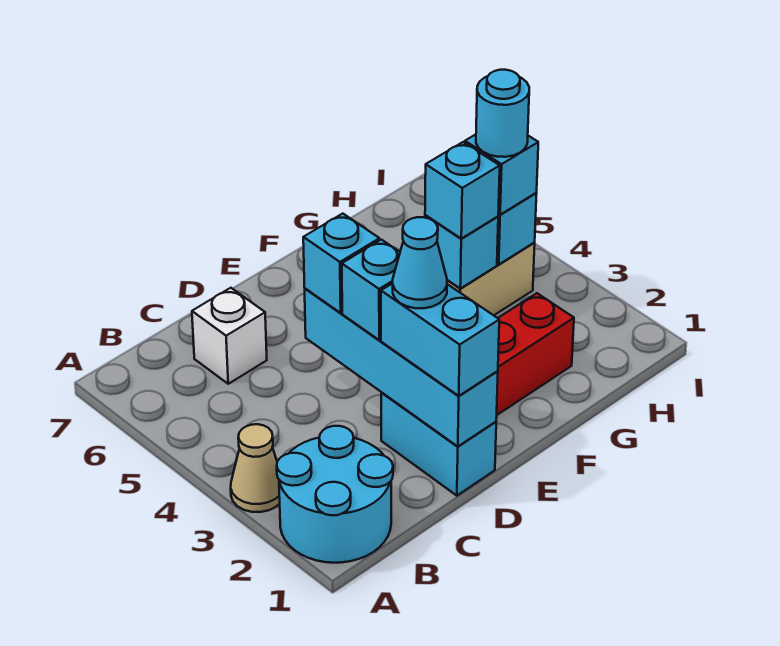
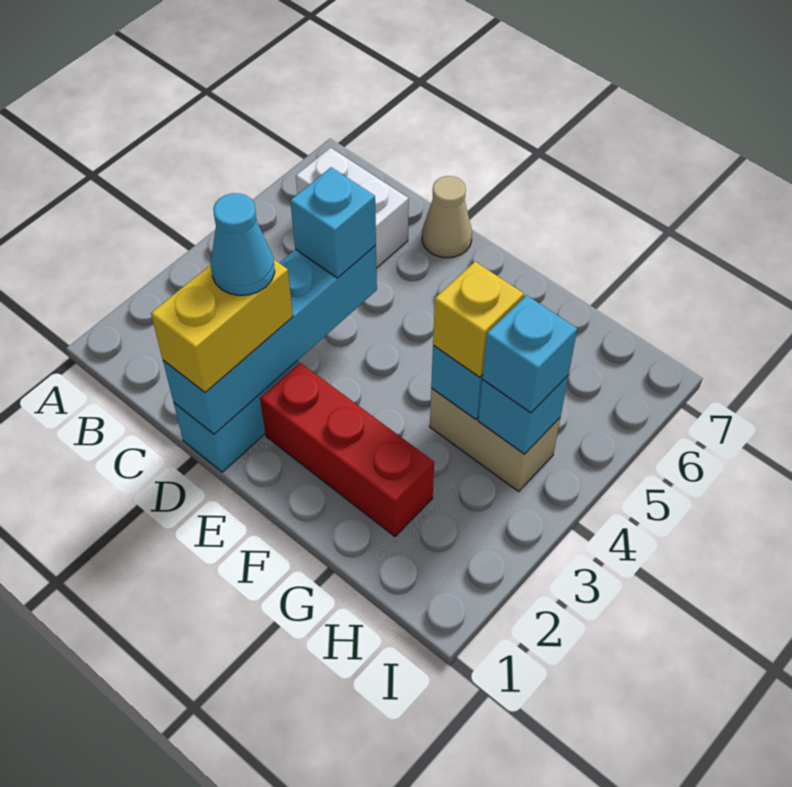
cyan 2x2 round brick [277,426,393,563] -> none
tan 1x1 cone [231,424,280,512] -> tan 1x1 cone moved to [422,176,472,258]
white 1x1 brick [192,288,267,384] -> white 1x2 brick [296,148,409,268]
cyan 1x2 brick [381,283,499,396] -> yellow 1x2 brick [151,260,293,392]
cyan 1x1 brick [342,240,400,340] -> none
cyan 1x1 brick [425,142,500,239] -> yellow 1x1 brick [433,262,524,377]
cyan 1x1 round brick [476,70,529,157] -> none

